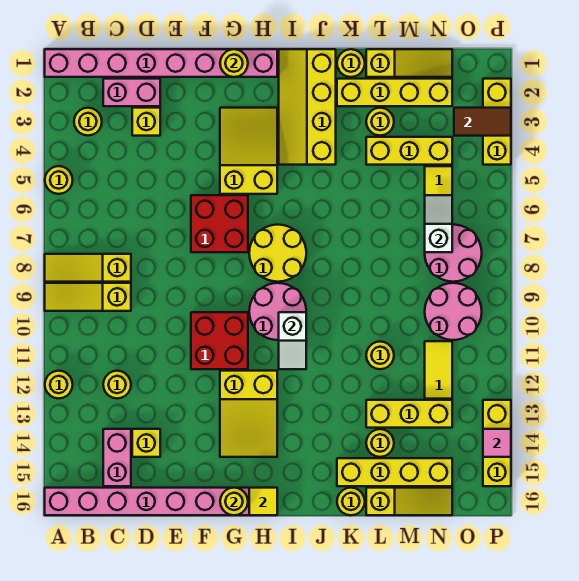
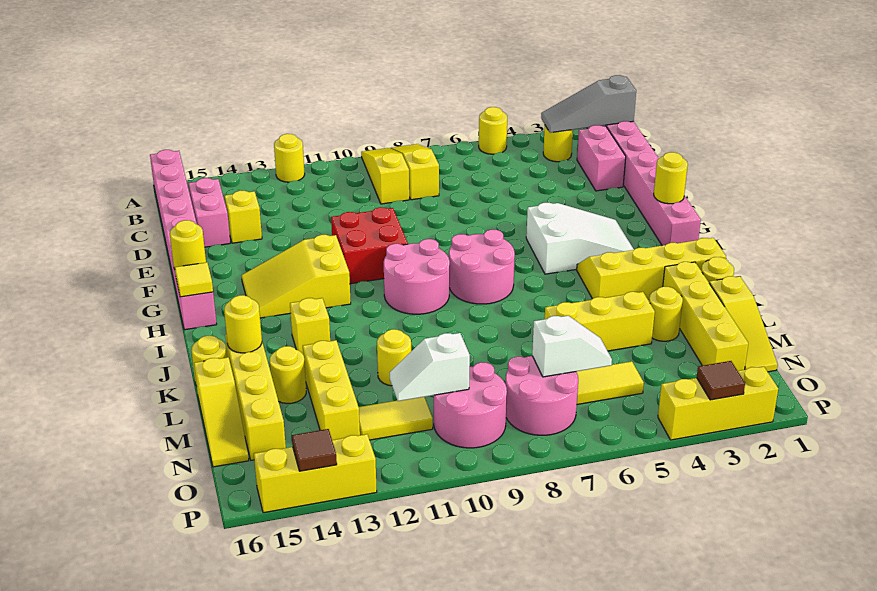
none -> grey 1x3 slope [541,75,636,133]
yellow 1x1 round brick [103,371,131,398] -> yellow 1x1 round brick moved to [224,295,262,353]
pink 1x2 brick [103,429,131,486] -> pink 1x2 brick turned to [189,178,230,247]
yellow 1x1 brick [132,108,160,136] -> yellow 1x1 brick moved to [290,298,330,354]
red 2x2 brick [191,195,248,252] -> none
yellow 2x3 slope [220,108,277,194] -> white 2x3 slope [526,203,634,274]
yellow 2x2 round brick [249,225,306,282] -> pink 2x2 round brick [449,230,515,304]
white 1x2 slope [279,312,306,369] -> white 1x2 slope moved to [390,333,470,401]
yellow 1x3 brick [366,137,452,165] -> yellow 1x3 brick turned to [545,292,655,351]
brown 1x2 tile [454,108,511,136] -> brown 1x1 tile [697,361,745,400]
pink 1x1 tile [483,429,511,457] -> brown 1x1 tile [292,429,337,471]

